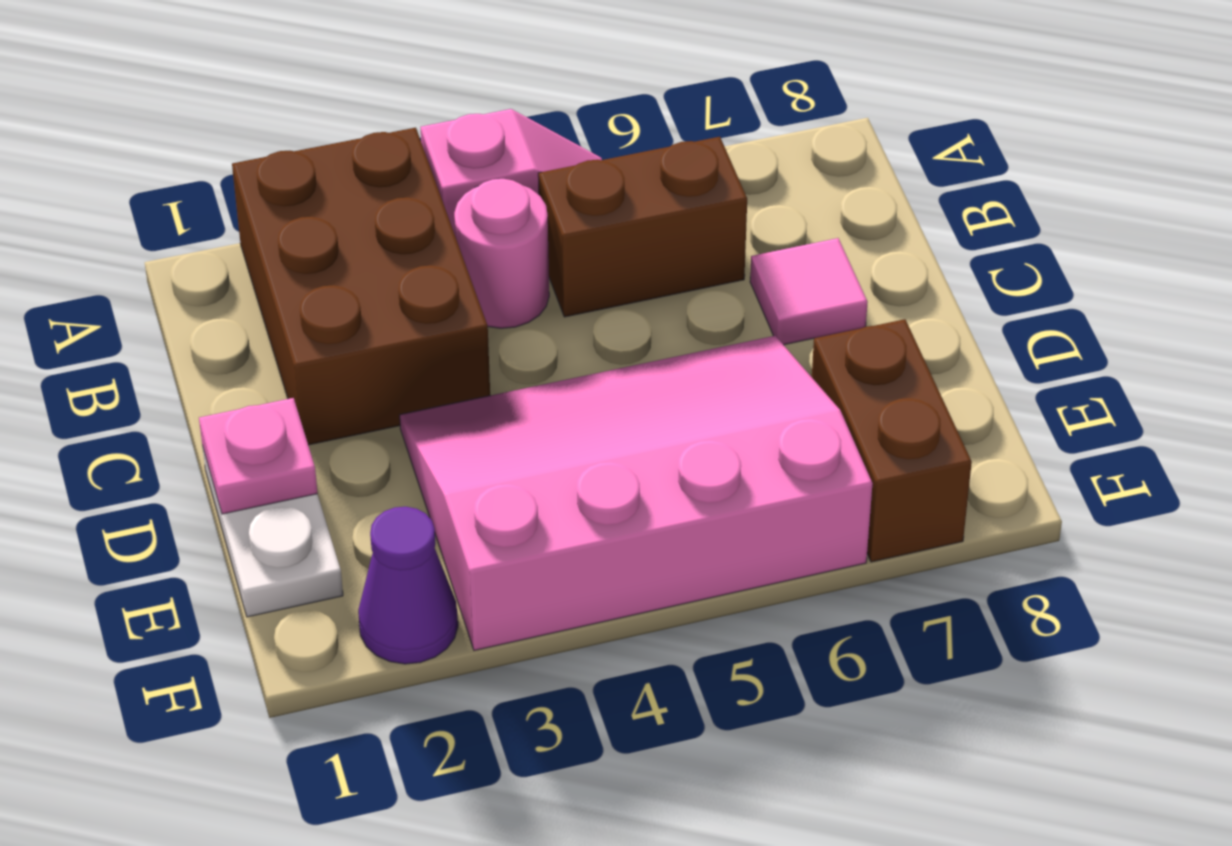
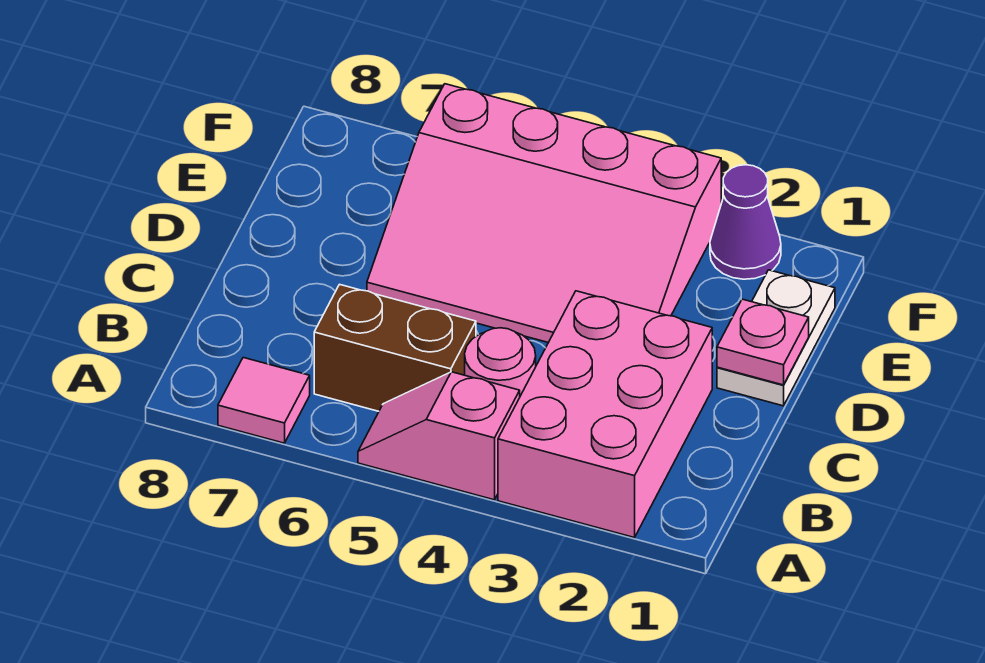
brown 2x3 brick [232,128,490,445] -> pink 2x3 brick [498,291,712,538]
pink 1x1 tile [750,238,868,345] -> pink 1x1 tile moved to [218,358,310,443]
brown 1x2 brick [812,319,972,562] -> none

